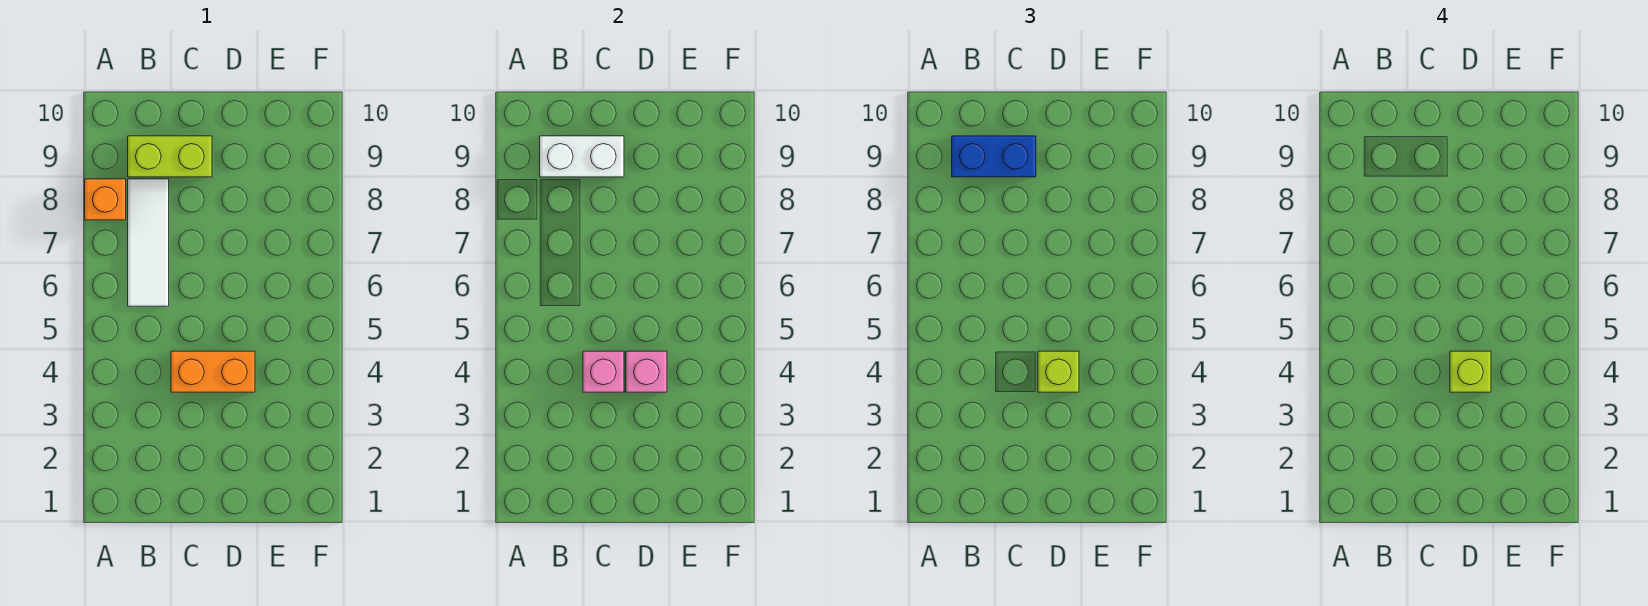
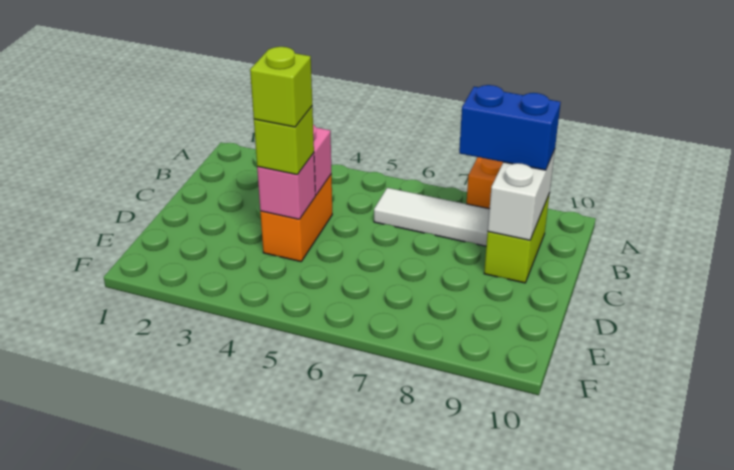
blue 1x2 brick [952,136,1036,177] -> blue 1x2 brick turned to [459,85,561,170]

